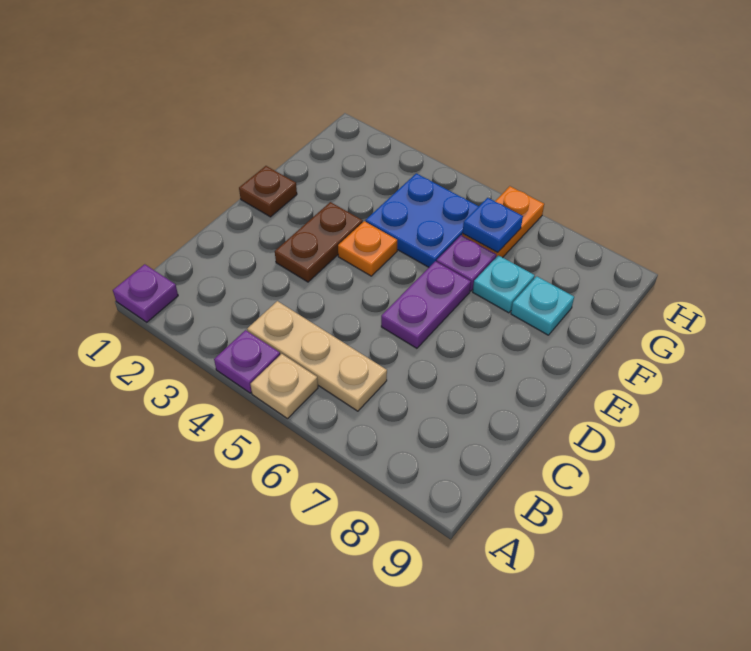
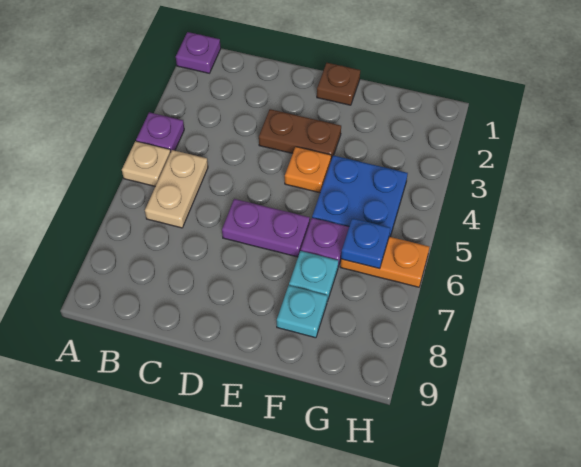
tan 1x3 plate [247,301,387,411] -> tan 1x2 plate [145,150,208,228]

